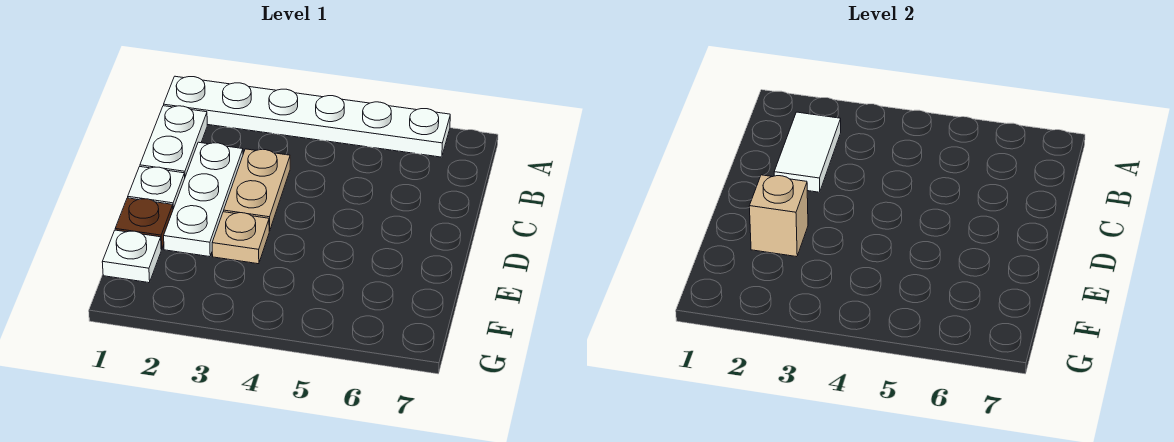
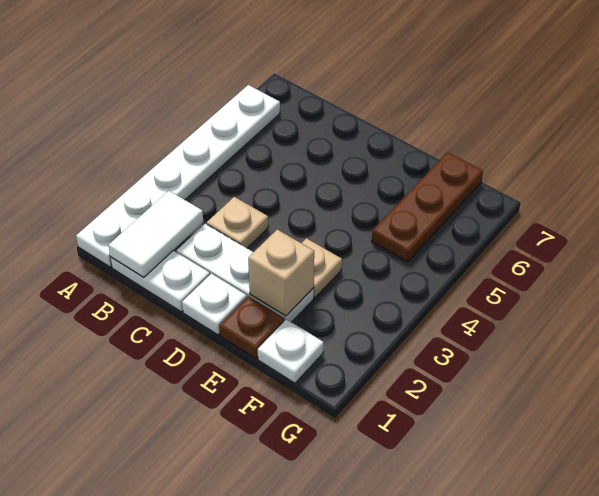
white 1x2 tile [774,112,841,192] -> white 1x2 tile turned to [109,191,203,277]
tan 1x2 plate [224,149,290,231] -> tan 1x1 plate [207,197,268,248]
none -> brown 1x3 plate [372,152,483,262]

